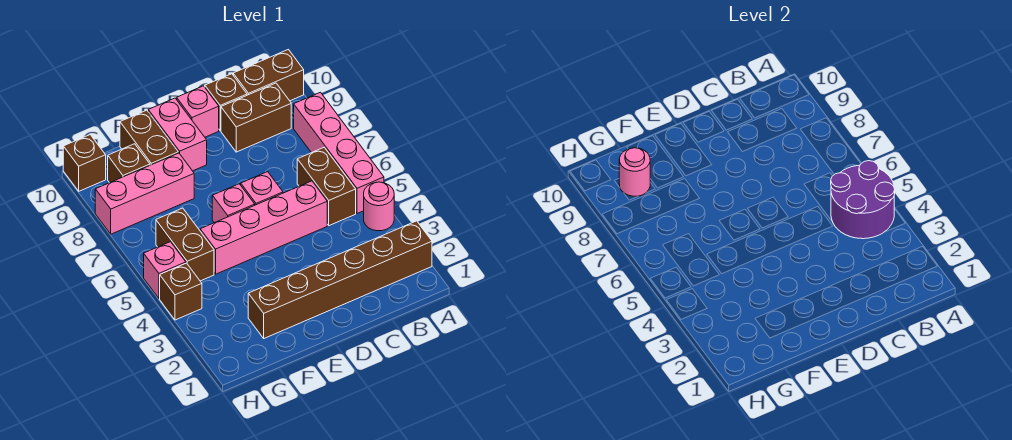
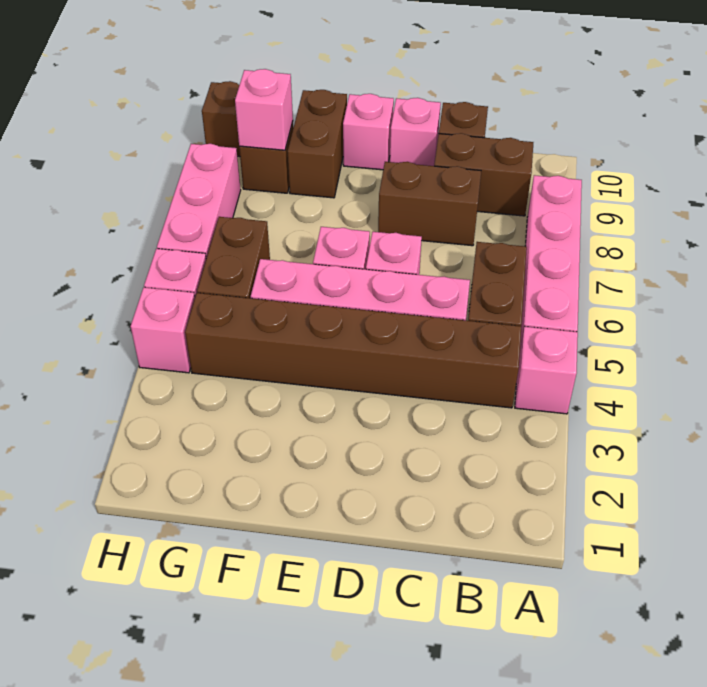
brown 1x6 brick [248,221,432,338] -> brown 1x6 brick moved to [185,293,522,408]
pink 1x1 round brick [364,182,394,231] -> pink 1x1 brick [515,327,578,414]
purple 2x2 round brick [831,161,895,239] -> none
brown 1x2 brick [233,49,304,101] -> brown 1x2 brick moved to [378,162,481,246]
pink 1x2 brick [148,98,207,171] -> pink 1x1 brick [343,94,394,170]
pink 1x3 brick [95,153,194,234] -> pink 1x3 brick turned to [157,144,241,259]
pink 1x1 round brick [619,148,650,197] -> pink 1x1 brick [235,69,293,150]
brown 1x1 brick [160,263,202,320] -> pink 1x1 brick [131,287,195,373]

